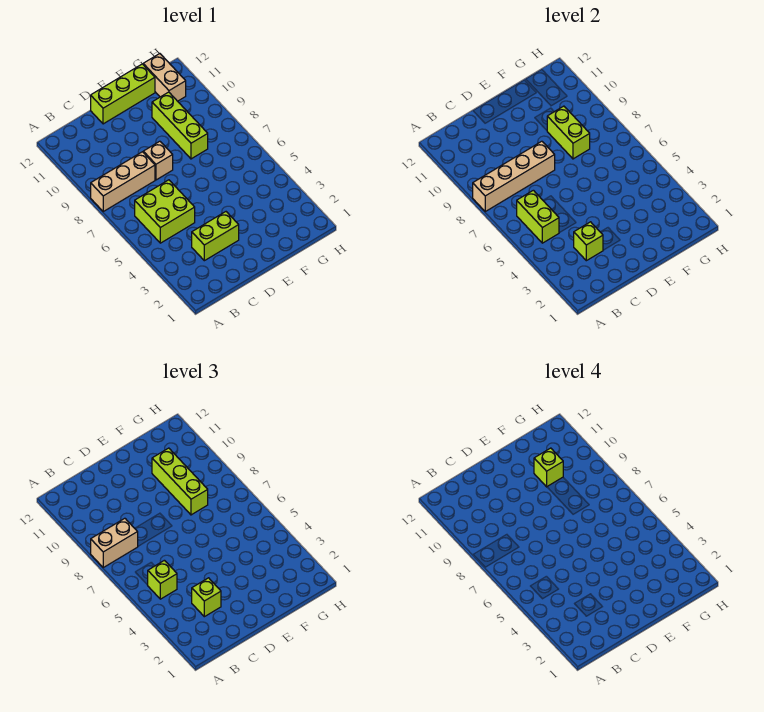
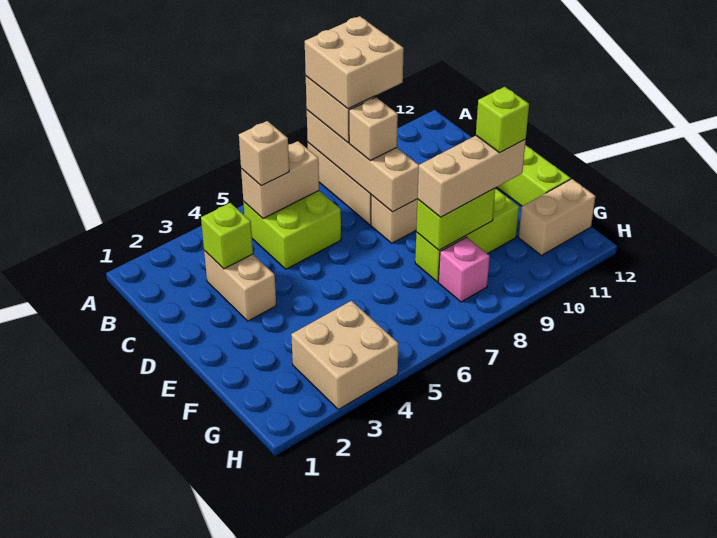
none -> tan 2x2 brick [305,16,404,109]
lime 1x2 brick [517,190,559,243] -> tan 1x2 brick [241,141,319,218]
lime 1x1 brick [148,560,177,599] -> tan 1x1 brick [239,121,289,186]
lime 1x2 brick [192,212,239,261] -> tan 1x2 brick [204,251,276,321]
lime 1x1 brick [192,578,221,617] -> none
none -> tan 1x1 brick [349,97,398,160]
lime 1x3 brick [152,448,208,515] -> tan 1x3 brick [418,136,526,217]
none -> tan 2x2 brick [291,301,399,409]
none -> pink 1x1 brick [438,237,490,302]

